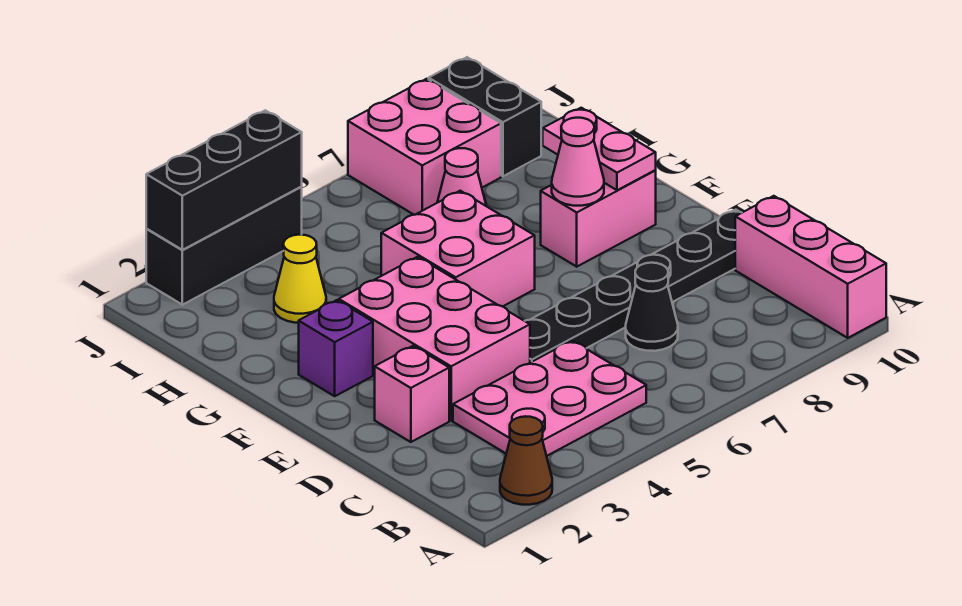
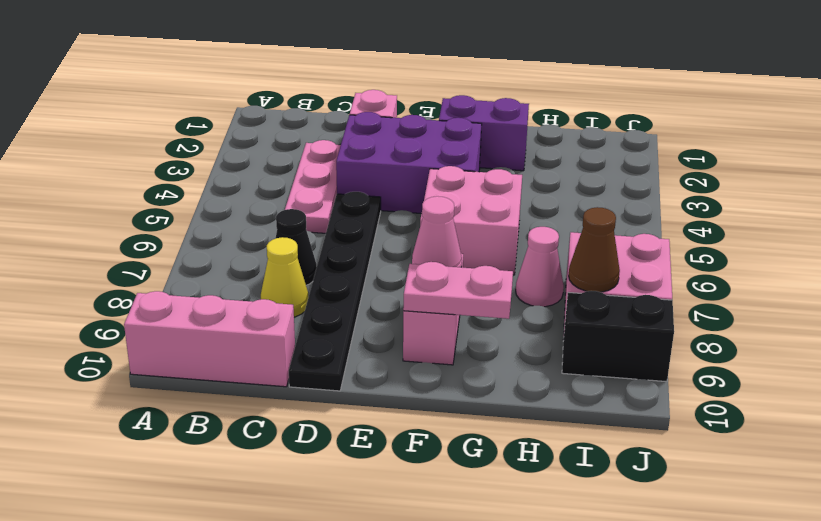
brown 1x1 cone [500,416,552,505] -> brown 1x1 cone moved to [569,207,620,292]
pink 2x3 plate [453,341,646,456] -> pink 1x3 plate [285,140,341,233]
pink 2x3 brick [339,257,530,420] -> purple 2x3 brick [336,112,482,213]
purple 1x1 brick [299,300,373,396] -> purple 1x2 brick [439,95,529,171]
yellow 1x1 cone [274,235,326,323] -> yellow 1x1 cone moved to [261,237,308,317]
black 1x3 brick [146,187,302,305] -> none
black 1x3 brick [146,110,302,250] -> none

